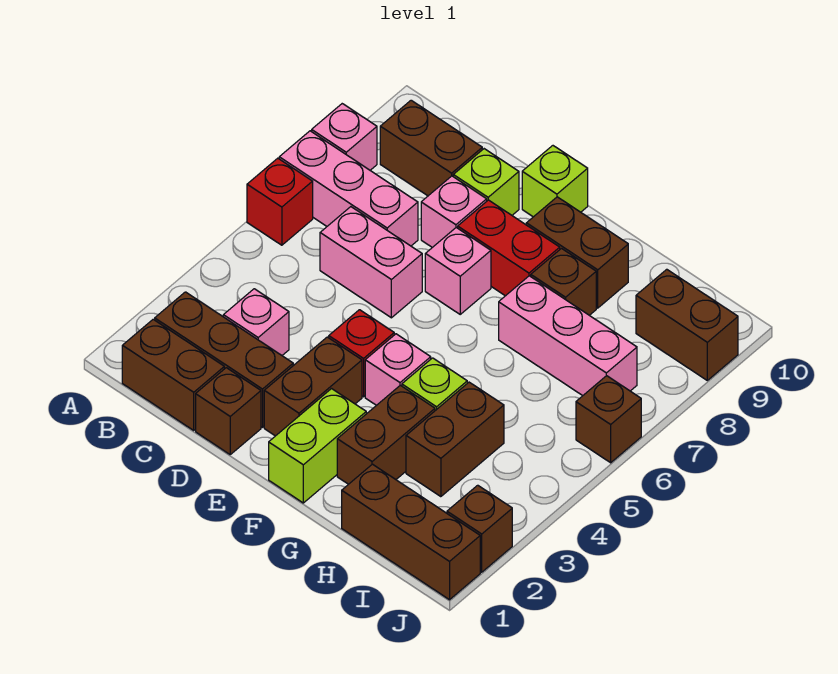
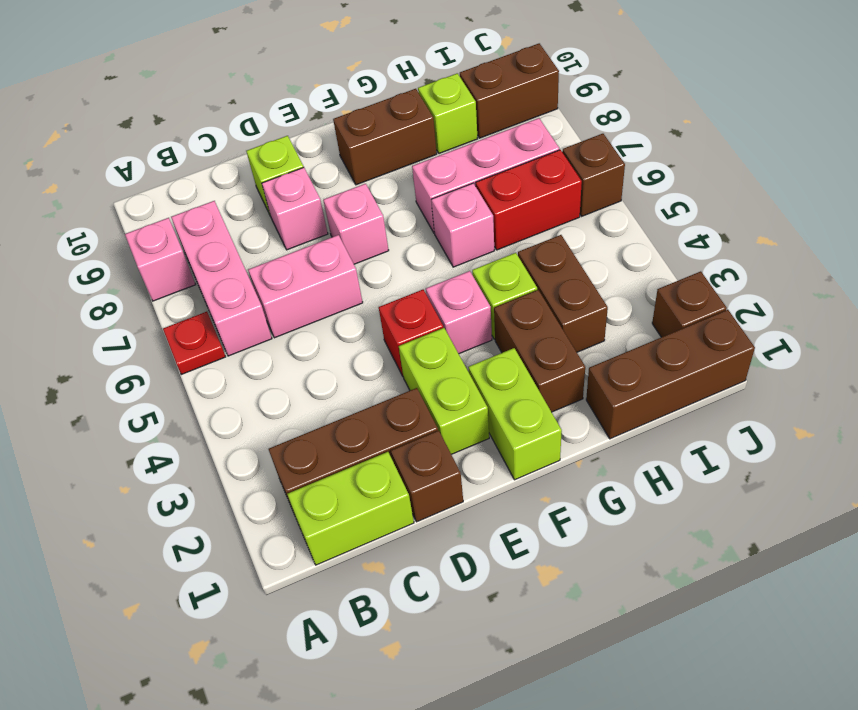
red 1x1 brick [247,158,313,245] -> red 1x1 plate [163,312,226,375]
pink 1x3 brick [279,131,418,246] -> pink 1x3 brick turned to [171,201,272,356]
brown 1x2 brick [122,319,224,430] -> lime 1x2 brick [287,452,414,565]
brown 1x2 brick [380,100,482,196] -> none
pink 1x1 brick [223,289,289,355] -> pink 1x1 brick moved to [431,183,494,267]
brown 1x2 brick [264,337,362,436] -> lime 1x2 brick [399,328,489,454]
red 1x2 brick [458,200,560,296] -> red 1x2 brick moved to [476,150,582,250]
lime 1x1 brick [522,146,588,217] -> lime 1x1 brick moved to [418,73,478,153]
brown 1x1 brick [531,249,596,315] -> none

